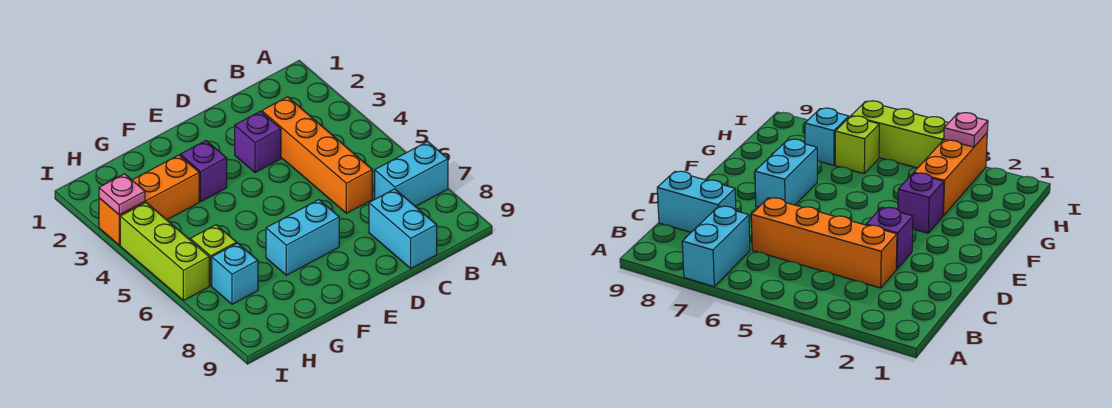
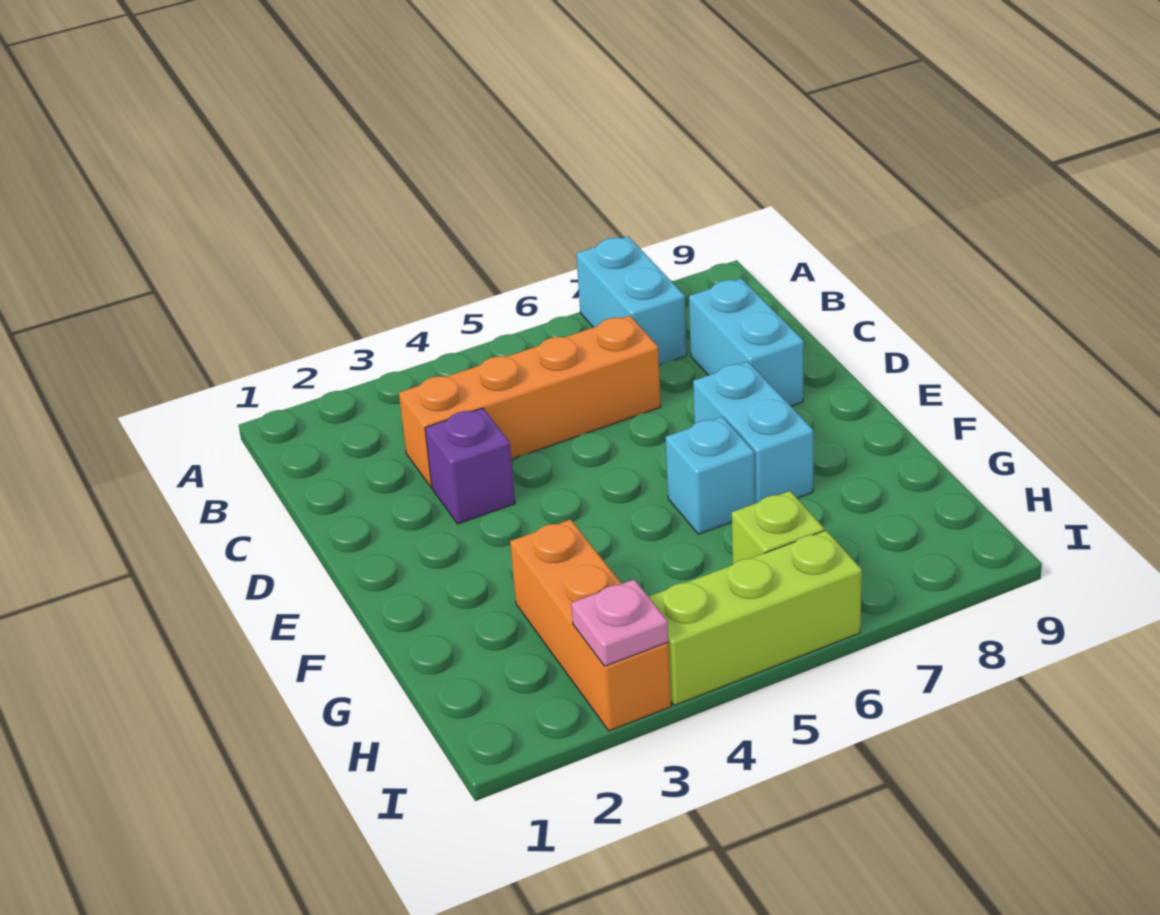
cyan 1x2 brick [369,189,437,268] -> cyan 1x2 brick turned to [689,278,804,406]
purple 1x1 brick [180,141,227,201] -> none
cyan 1x1 brick [212,243,258,304] -> cyan 1x1 brick moved to [666,417,755,534]

